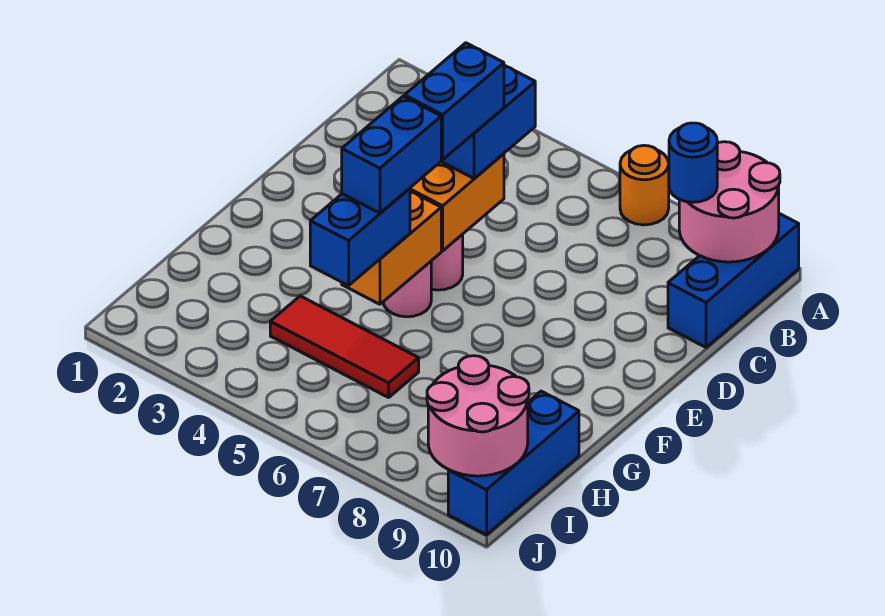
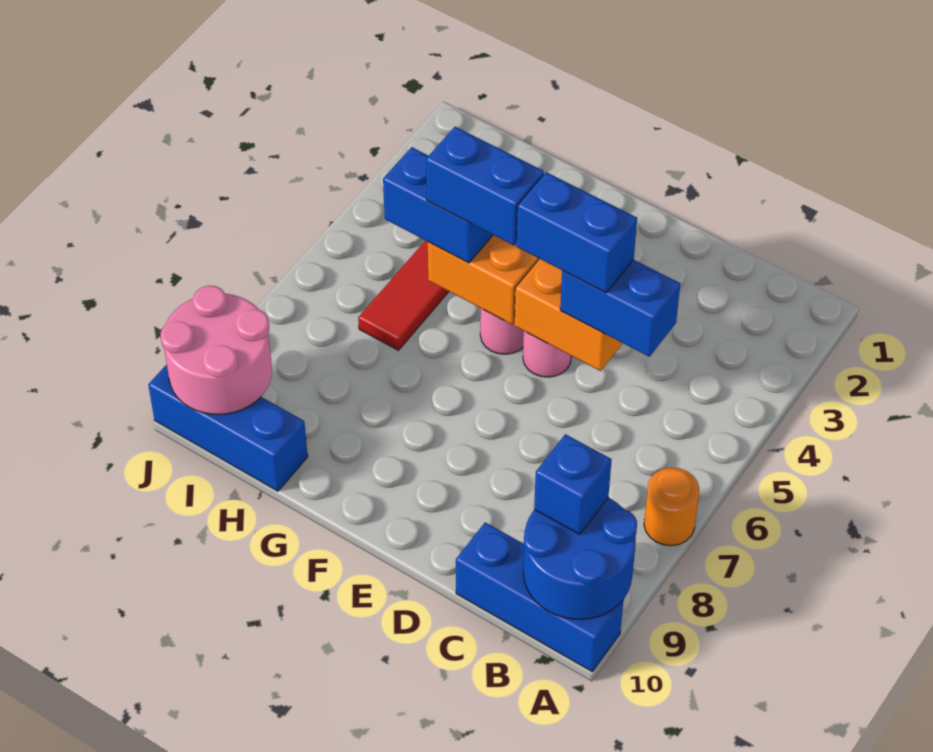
pink 2x2 round brick [679,142,780,262] -> blue 2x2 round brick [523,497,637,619]
blue 1x1 round brick [669,123,717,202] -> blue 1x1 brick [534,434,612,534]

